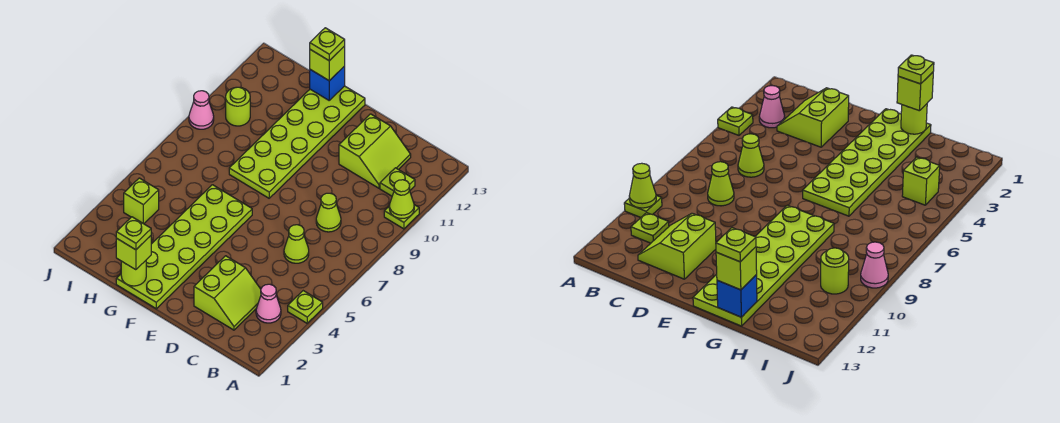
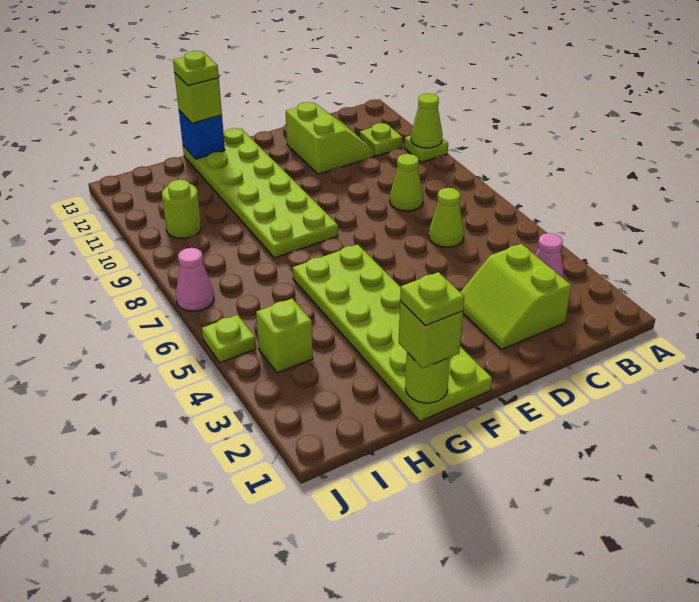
lime 1x1 plate [288,291,323,323] -> lime 1x1 plate moved to [202,315,256,363]
lime 2x2 slope [194,256,261,330] -> lime 2x2 slope turned to [460,244,571,350]
pink 1x1 cone [189,91,214,129] -> pink 1x1 cone moved to [176,248,214,311]

